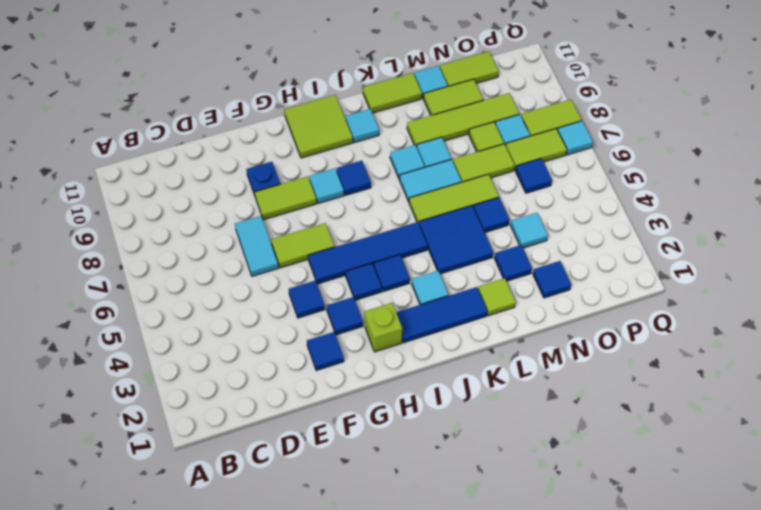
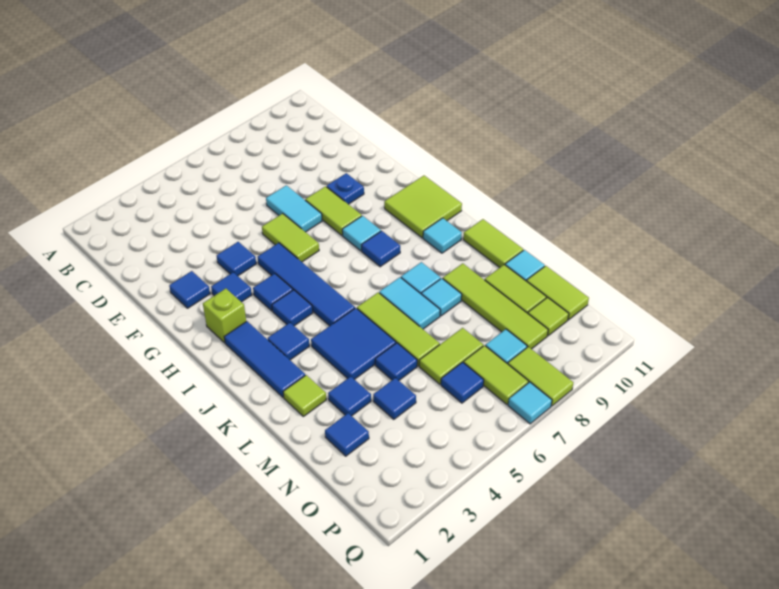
cyan 1x2 tile [235,216,279,276] -> cyan 1x2 tile turned to [266,185,322,232]
cyan 1x1 tile [412,271,448,305] -> blue 1x1 tile [268,323,309,360]
lime 1x2 tile [453,144,515,182] -> lime 1x2 tile turned to [419,328,483,384]
cyan 1x1 tile [511,213,548,248] -> blue 1x1 tile [373,378,416,419]
lime 1x1 tile [469,122,504,152] -> lime 1x1 tile moved to [528,297,569,336]

